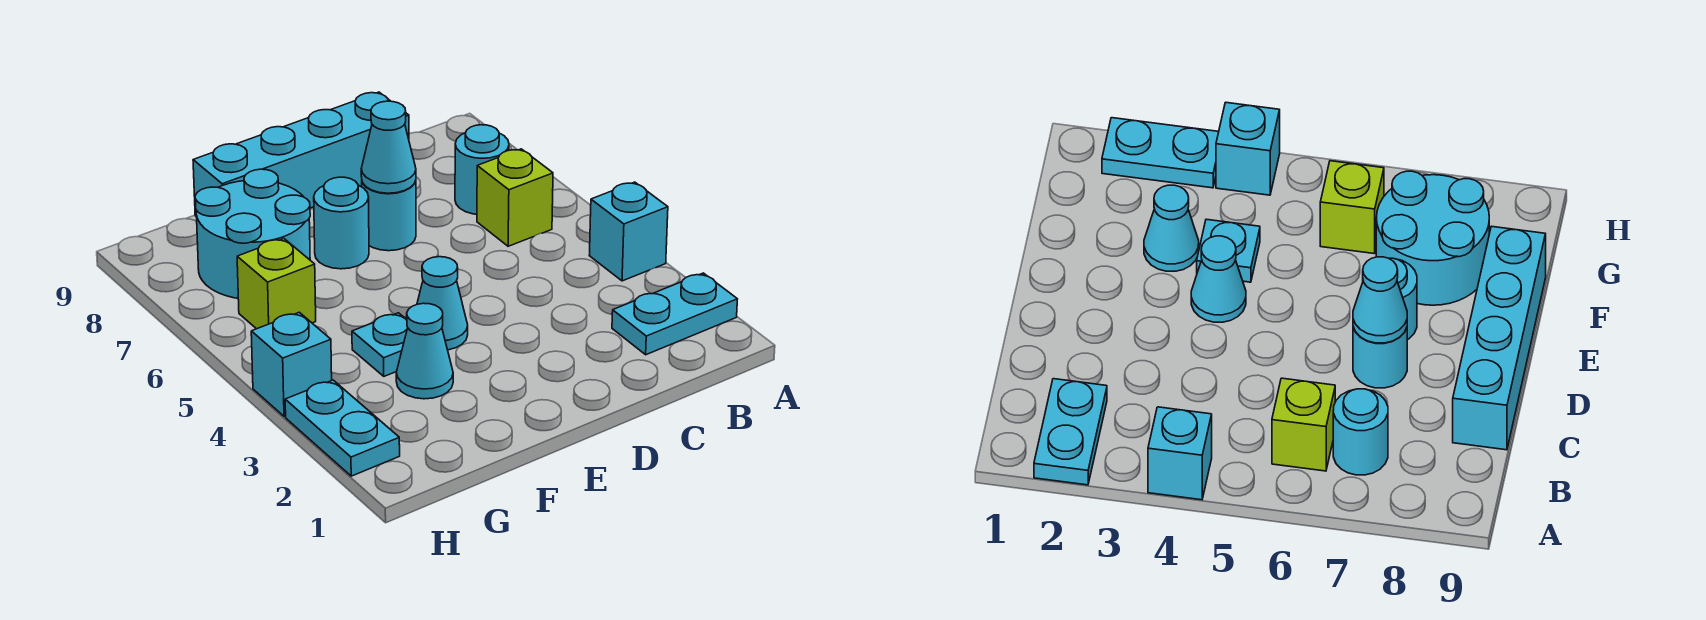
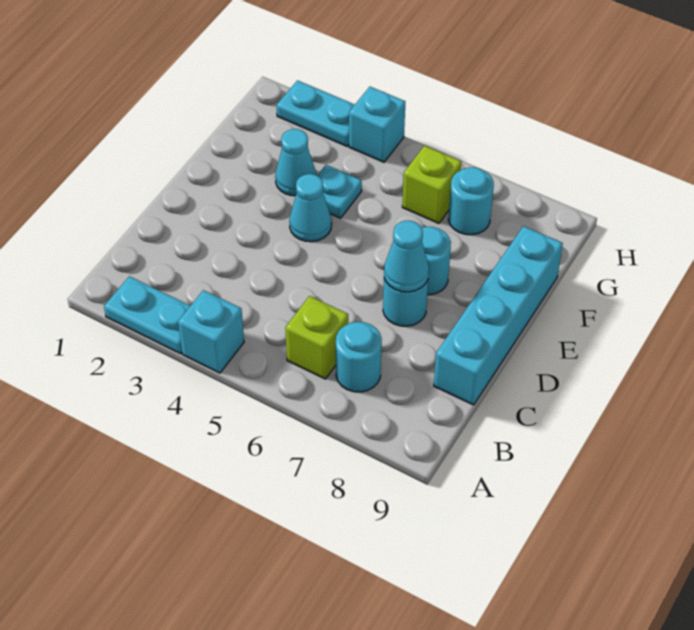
cyan 1x2 plate [612,273,737,355] -> cyan 1x2 plate turned to [104,276,190,354]
cyan 2x2 round brick [195,169,310,298] -> cyan 1x1 round brick [448,167,494,235]

